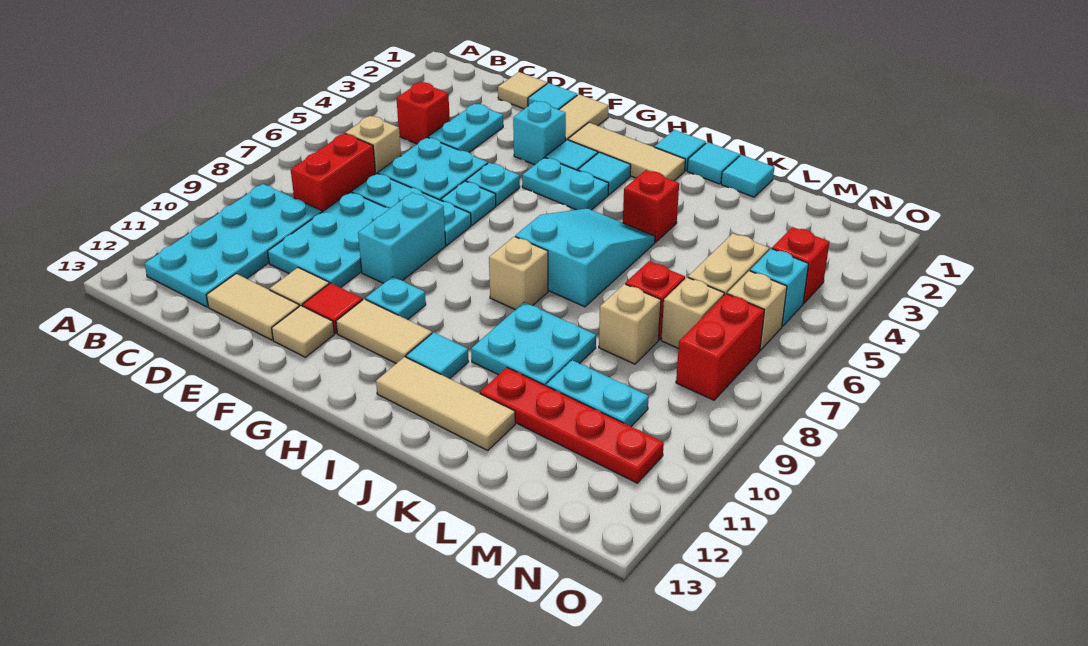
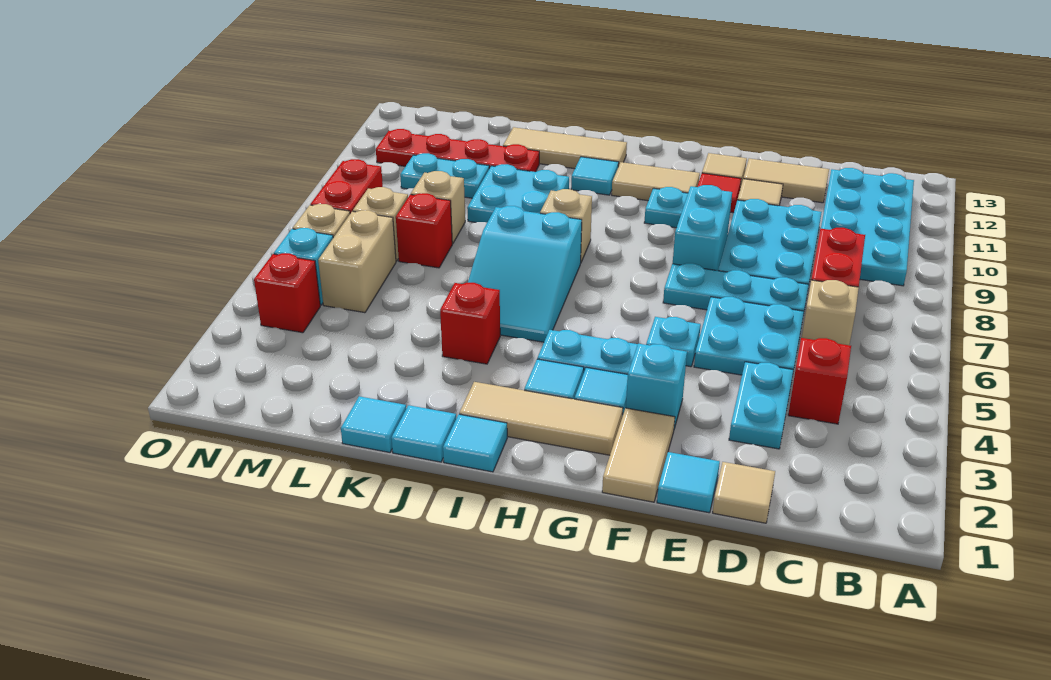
cyan 1x1 plate [441,181,496,225] -> none

